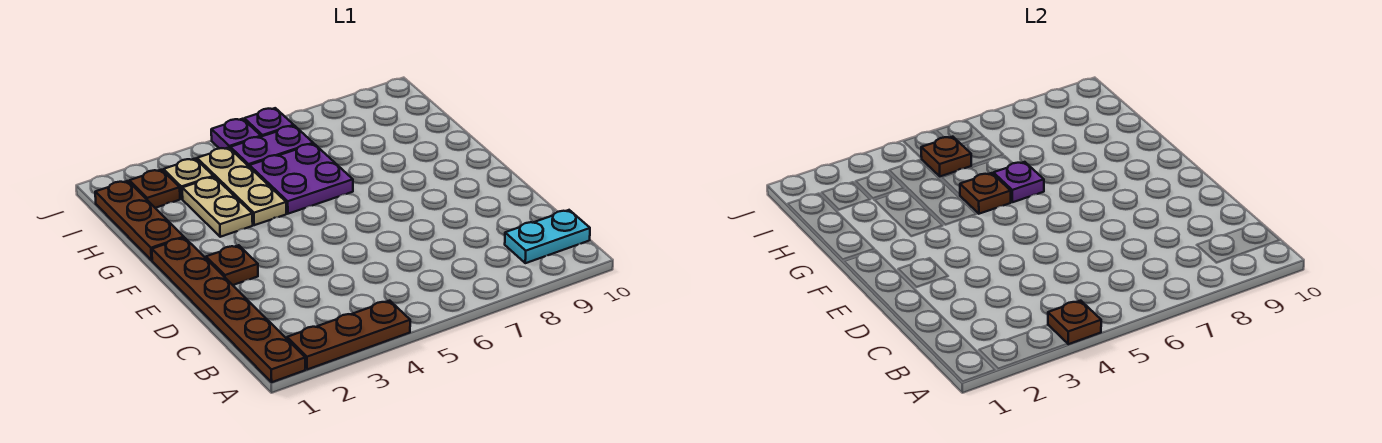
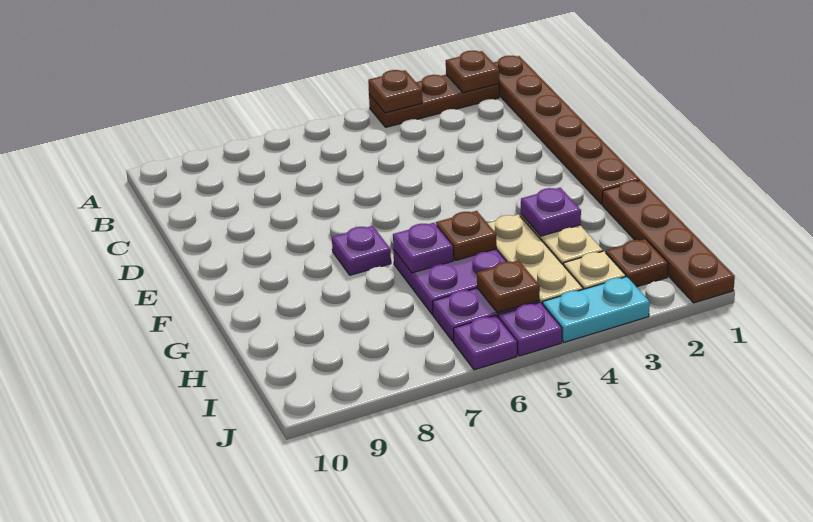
cyan 1x2 plate [505,210,590,263] -> cyan 1x2 plate moved to [543,277,650,342]
brown 1x1 plate [206,245,258,285] -> brown 1x1 plate moved to [446,51,499,93]
none -> purple 1x1 plate [332,226,391,275]
brown 1x3 plate [95,181,184,260] -> brown 1x4 plate [602,180,735,303]
none -> purple 1x1 plate [521,188,581,236]

